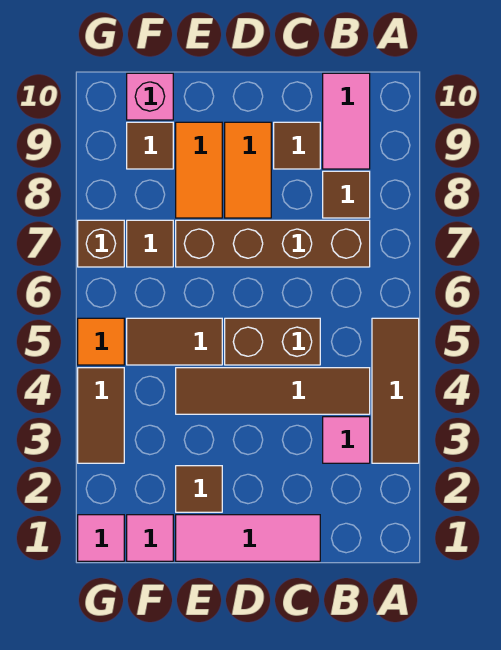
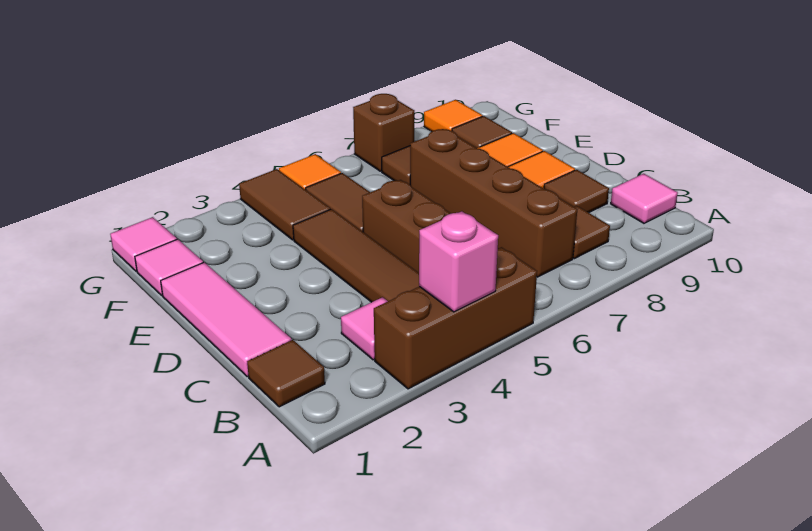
brown 1x3 tile [372,318,419,463] -> brown 1x3 brick [374,247,537,389]
pink 1x2 tile [323,73,370,169] -> pink 1x1 tile [611,174,678,223]
brown 1x1 tile [176,466,222,512] -> brown 1x1 tile moved to [247,340,325,407]
pink 1x1 brick [127,73,173,120] -> pink 1x1 brick moved to [419,211,498,312]
brown 1x2 tile [78,368,124,463] -> brown 1x2 tile turned to [239,169,330,240]
none -> orange 1x1 tile [424,100,483,131]

